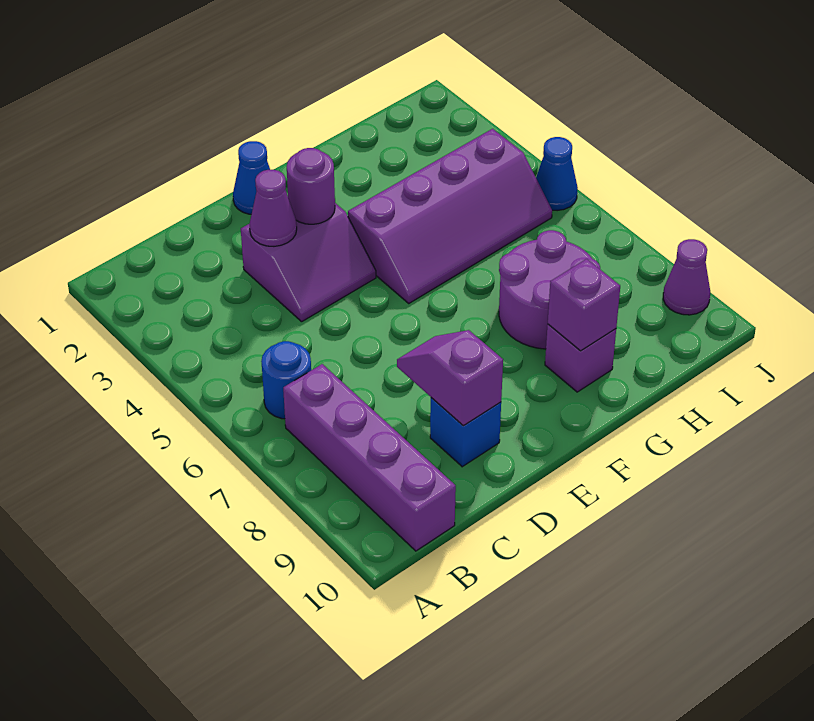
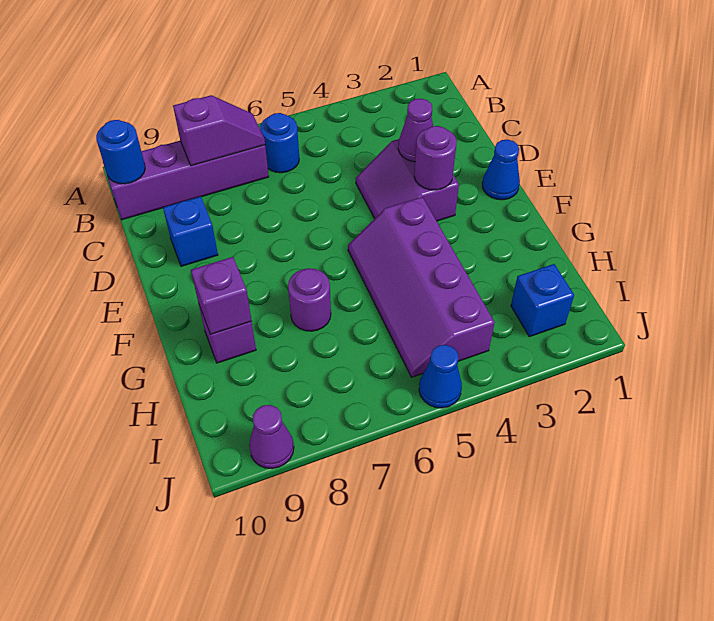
none -> blue 1x1 round brick [96,120,145,184]
purple 1x2 slope [397,330,503,426] -> purple 1x2 slope moved to [173,95,265,166]
purple 2x2 round brick [499,230,600,349] -> purple 1x1 round brick [288,268,331,331]
none -> blue 1x1 brick [511,264,574,337]

